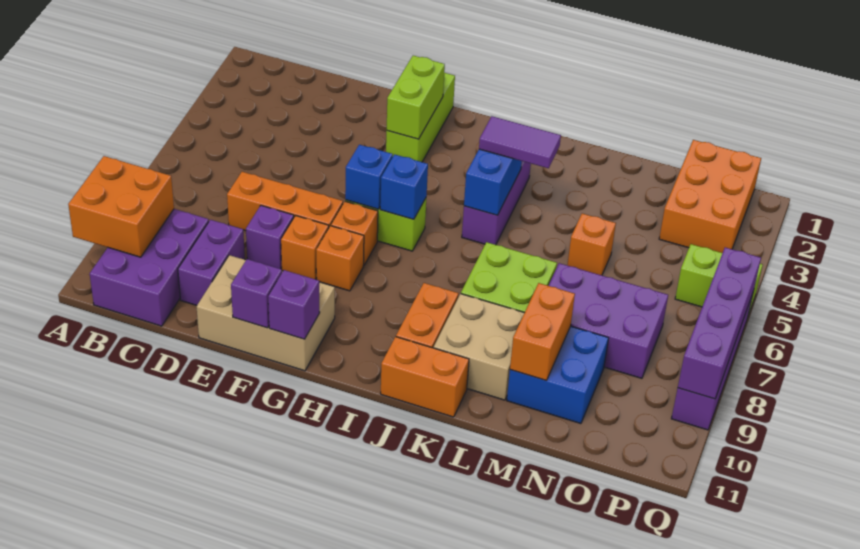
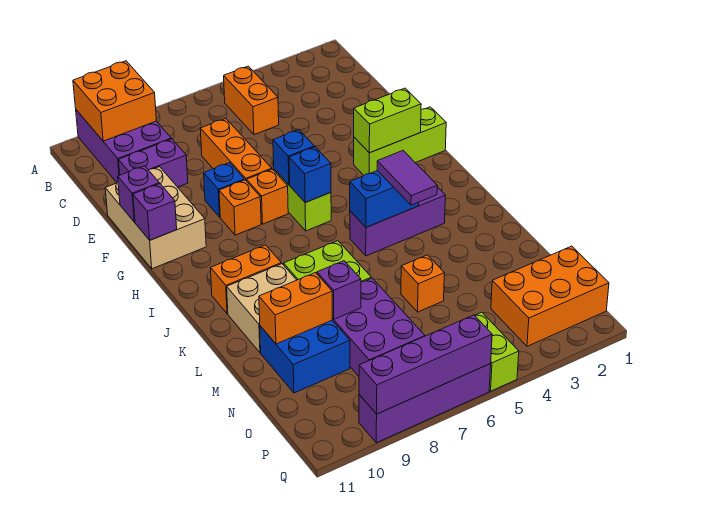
purple 2x3 brick [90,209,209,326] -> purple 2x3 brick turned to [76,110,171,182]
purple 1x1 brick [246,205,294,269] -> purple 1x1 brick moved to [317,261,361,319]
orange 1x1 brick [281,216,329,279] -> blue 1x1 brick [204,163,244,217]
orange 1x2 brick [381,337,469,417] -> orange 1x2 brick moved to [224,66,279,135]

